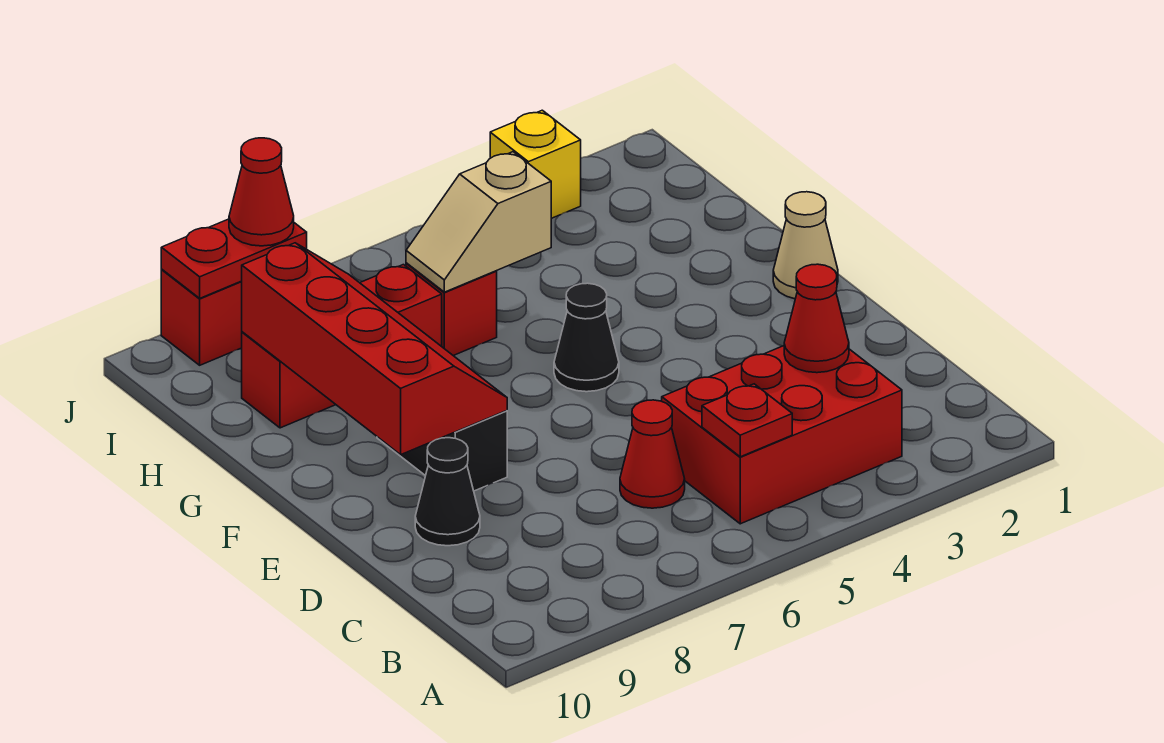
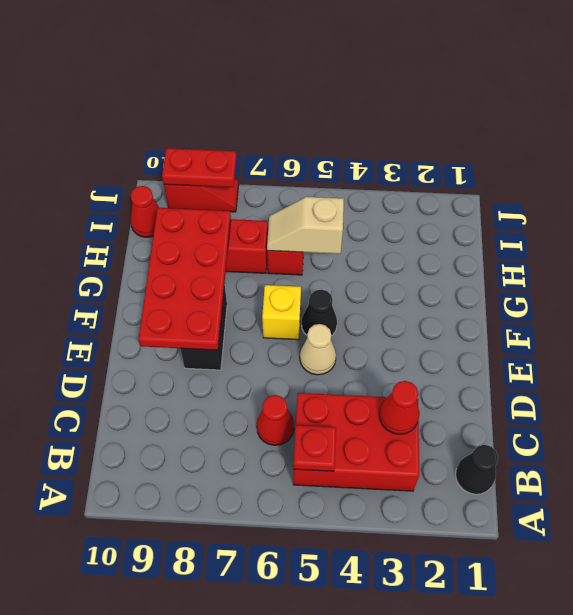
black 1x1 cone [415,438,480,546] -> black 1x1 cone moved to [456,445,498,494]
red 2x4 slope [242,243,507,455] -> red 2x4 plate [138,208,231,350]
tan 1x1 cone [773,192,838,299] -> tan 1x1 cone moved to [300,324,336,375]
yellow 1x1 brick [490,110,581,218] -> yellow 1x1 brick moved to [262,285,301,340]
red 1x1 cone [229,138,294,246] -> red 1x1 cone moved to [131,186,159,237]

